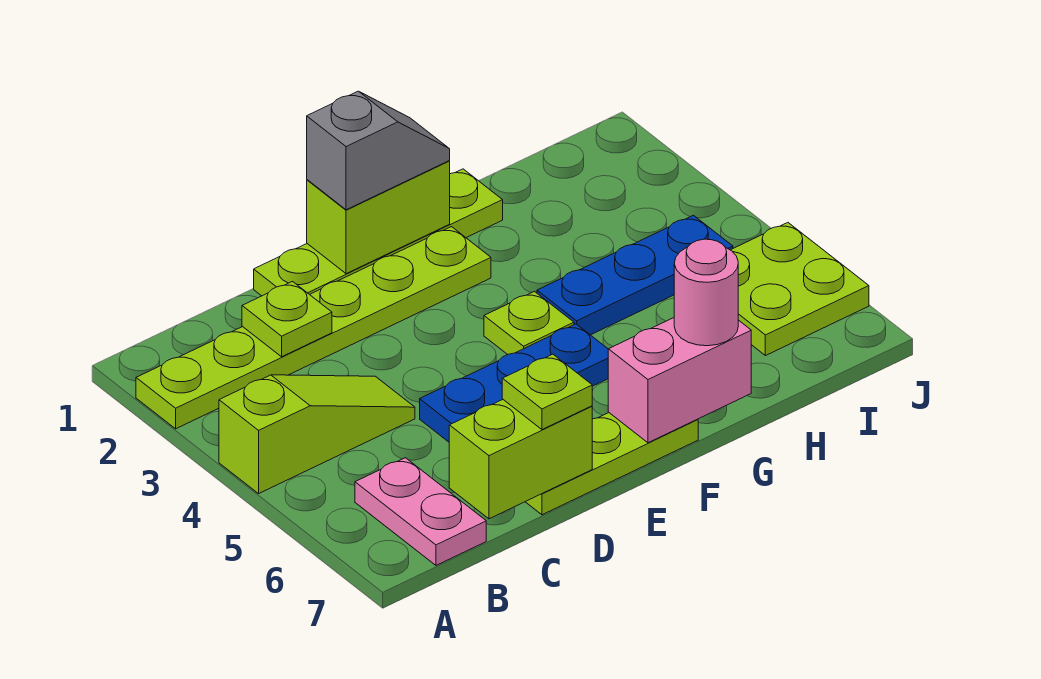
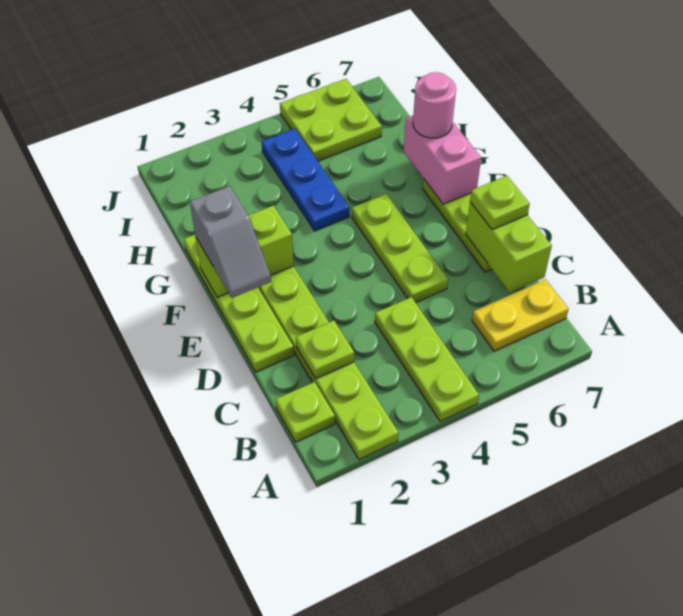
lime 1x3 slope [219,375,415,494] -> lime 1x3 plate [375,297,479,421]
pink 1x2 plate [355,458,486,565] -> yellow 1x2 plate [472,279,568,351]
blue 1x3 plate [420,324,608,442] -> lime 1x3 plate [352,194,448,303]
lime 1x2 brick [307,161,450,274] -> lime 1x2 brick turned to [196,206,294,297]
grey 1x2 slope [307,91,450,210] -> grey 1x2 slope turned to [190,186,271,298]
lime 1x1 plate [484,292,574,355] -> lime 1x1 plate moved to [275,382,335,442]

